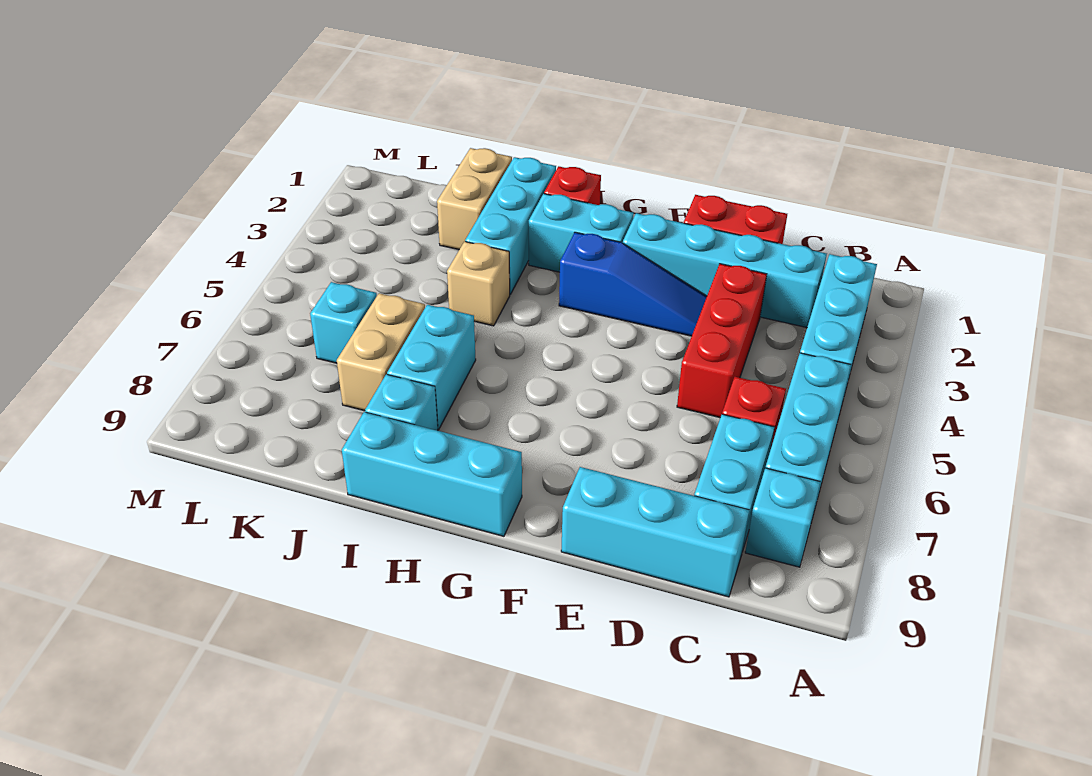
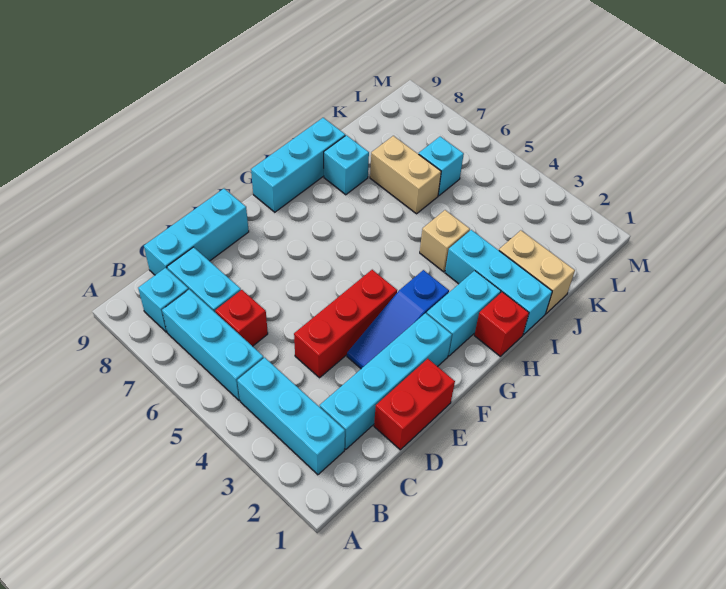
red 1x3 brick [677,264,767,418] -> red 1x3 brick turned to [294,270,397,378]
cyan 1x2 brick [387,305,476,430] -> none

